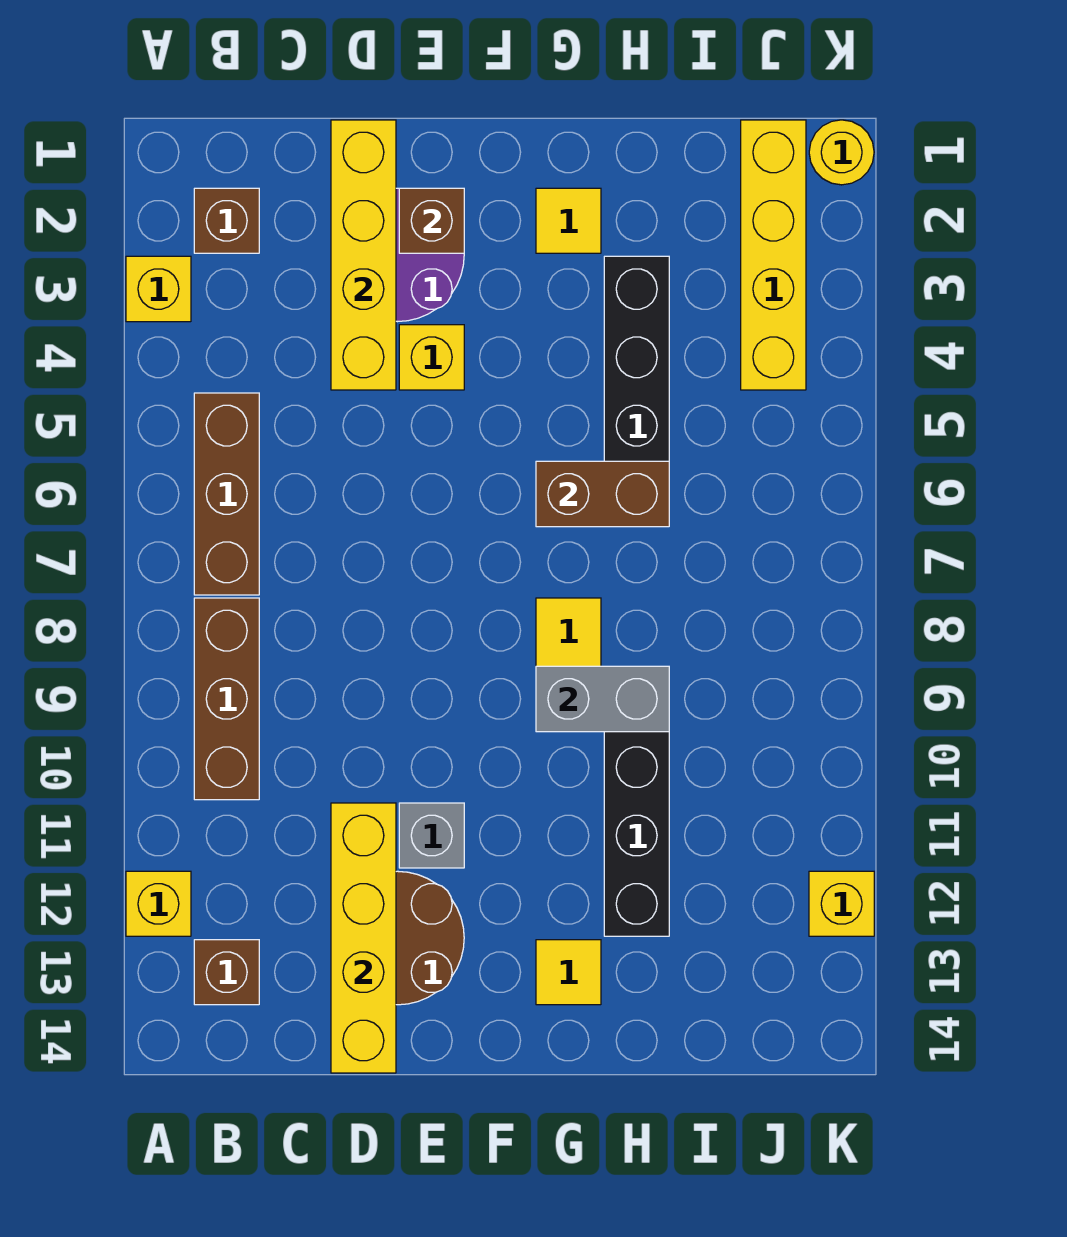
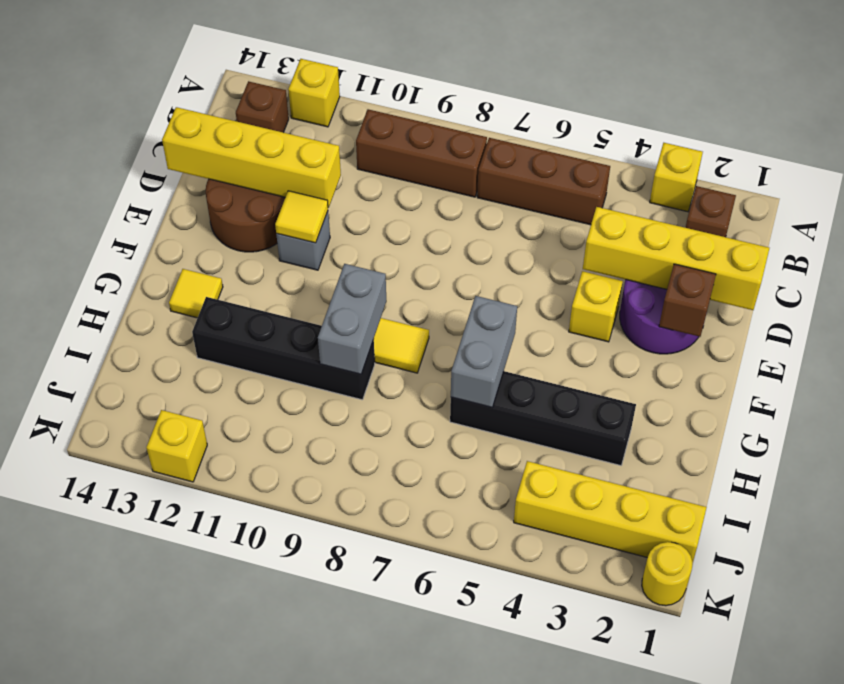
yellow 1x1 tile [536,188,601,253] -> yellow 1x1 tile moved to [275,191,328,243]
brown 1x2 brick [536,461,669,527] -> grey 1x2 brick [451,296,517,407]

